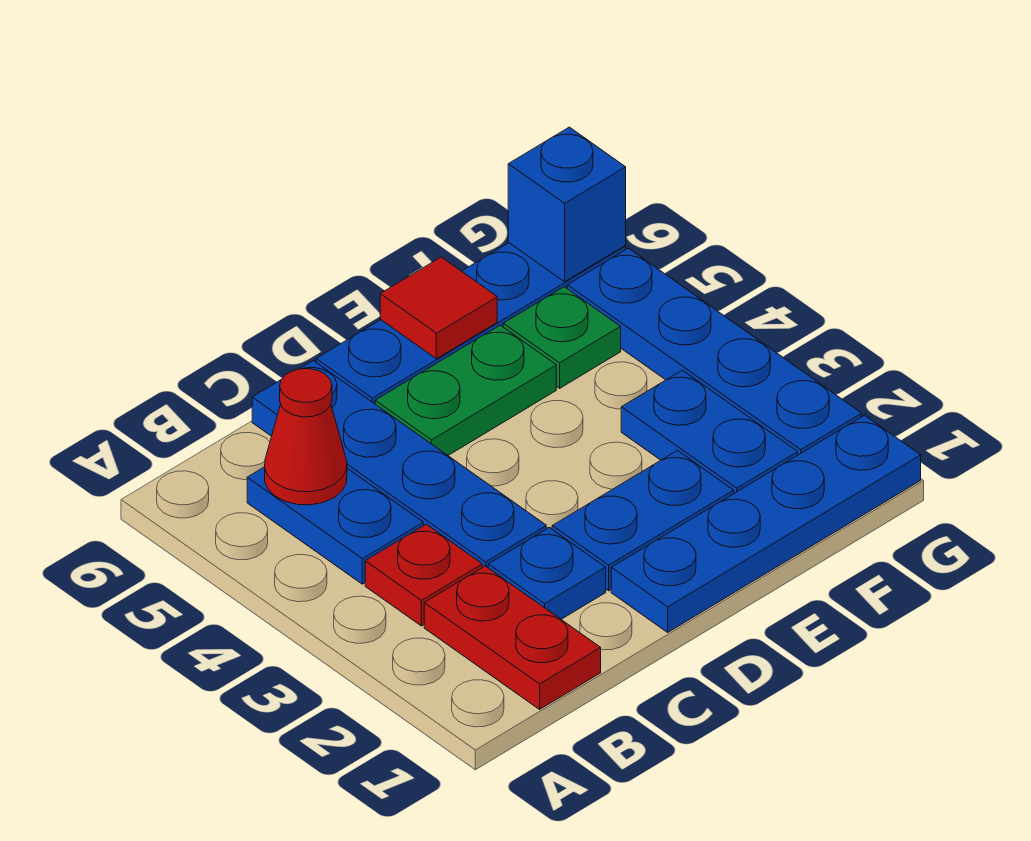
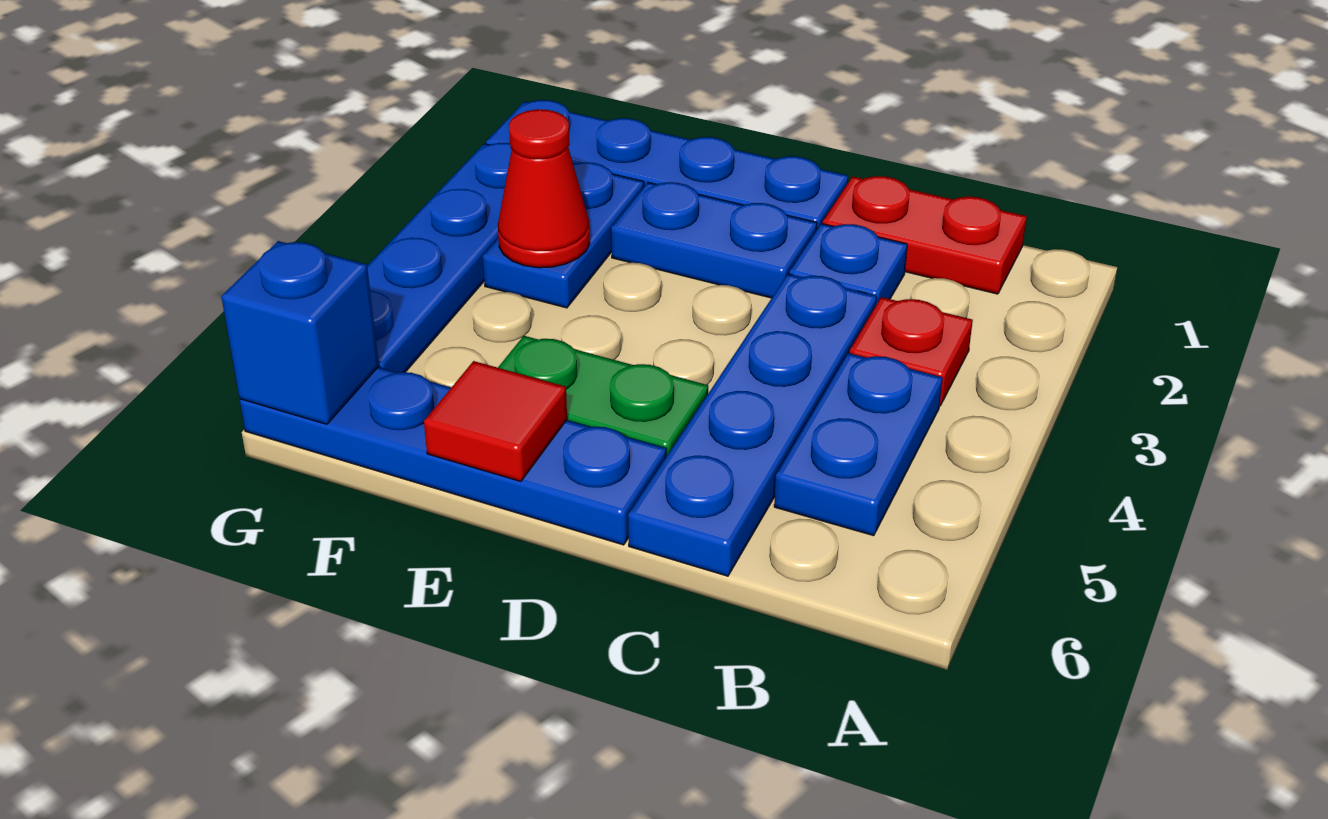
red 1x2 plate [424,566,601,709] -> red 1x2 plate turned to [823,176,1027,294]
red 1x1 cone [265,369,347,505] -> red 1x1 cone moved to [498,109,590,268]
green 1x1 plate [503,287,621,388] -> none

